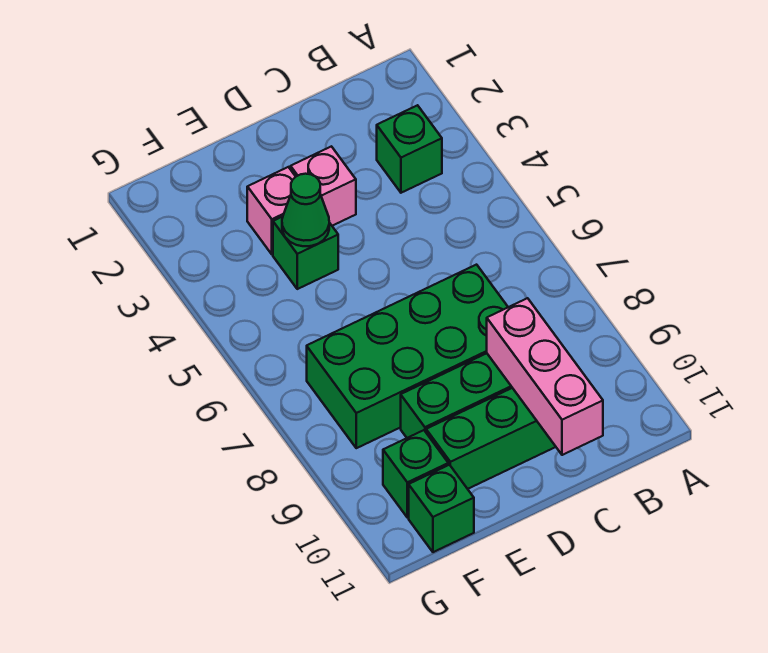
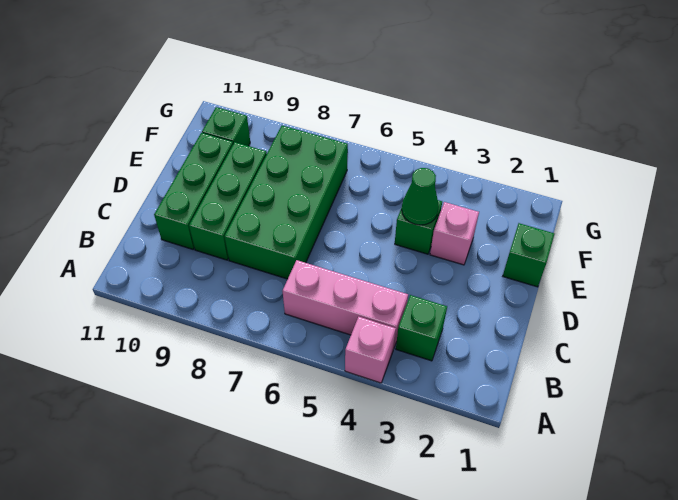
pink 1x3 brick [487,298,603,455] -> pink 1x3 brick moved to [283,260,408,347]
pink 1x1 brick [291,146,356,226] -> pink 1x1 brick moved to [345,317,396,383]
green 1x1 brick [409,465,474,552] -> green 1x1 brick moved to [503,223,554,287]

